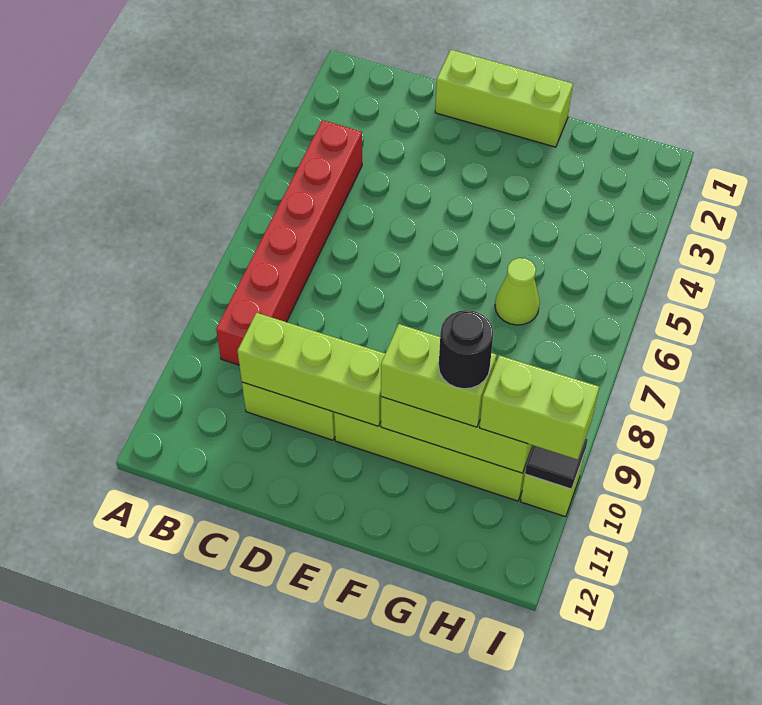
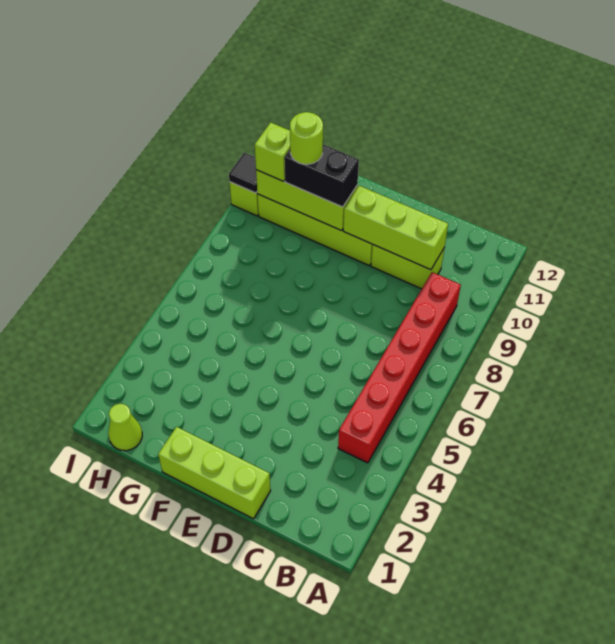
lime 1x2 brick [381,324,496,427] -> black 1x2 brick [284,145,359,207]
lime 1x1 cone [495,258,540,325] -> lime 1x1 cone moved to [108,404,142,451]
black 1x1 round brick [439,310,493,389] -> lime 1x1 round brick [290,112,323,164]
lime 1x2 brick [480,355,599,460] -> lime 1x1 brick [255,122,290,181]

